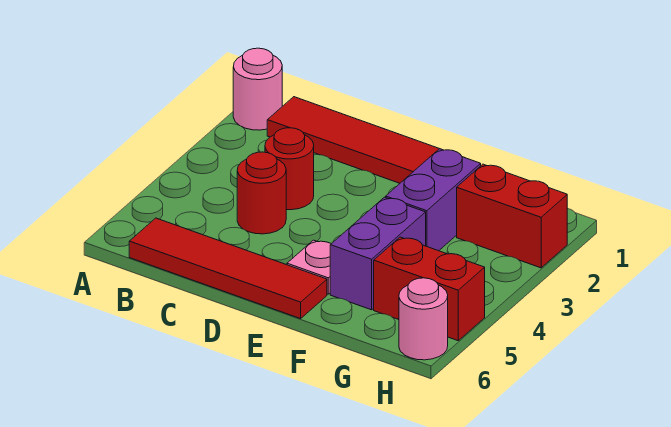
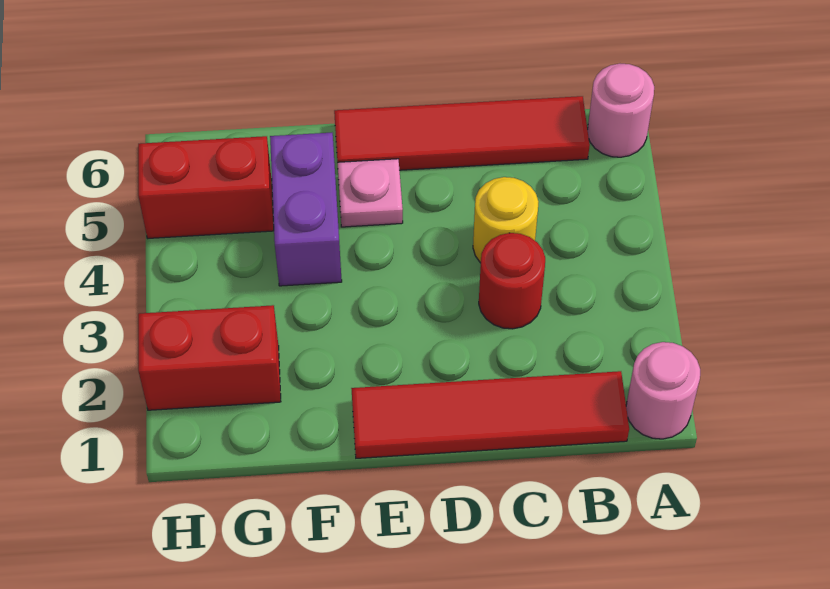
red 1x1 round brick [237,152,286,234] -> yellow 1x1 round brick [473,177,539,263]
purple 1x2 brick [386,149,481,251] -> none
pink 1x1 round brick [399,278,448,360] -> pink 1x1 round brick moved to [588,64,654,157]

